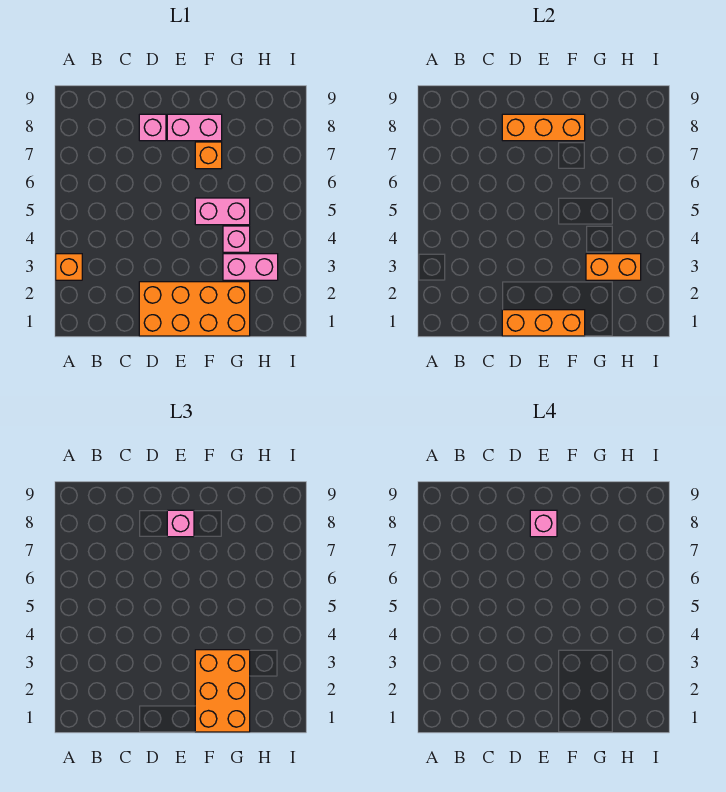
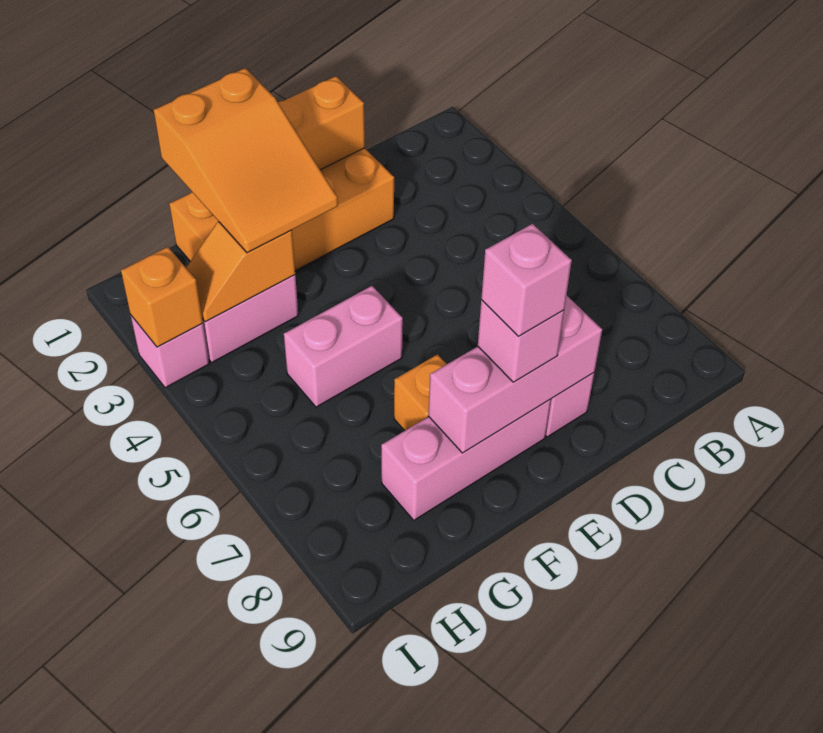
orange 1x1 brick [56,254,82,280] -> orange 1x1 brick moved to [121,247,203,347]
orange 1x3 brick [502,114,585,141] -> pink 1x3 brick [428,295,602,453]
pink 1x2 brick [167,114,222,141] -> pink 1x3 brick [381,399,551,520]
orange 2x3 brick [195,650,250,732] -> orange 2x3 slope [154,68,338,253]
orange 1x2 brick [586,254,641,280] -> orange 1x2 slope [186,222,295,322]
pink 1x1 brick [223,226,250,252] -> pink 1x1 brick moved to [131,316,209,388]

